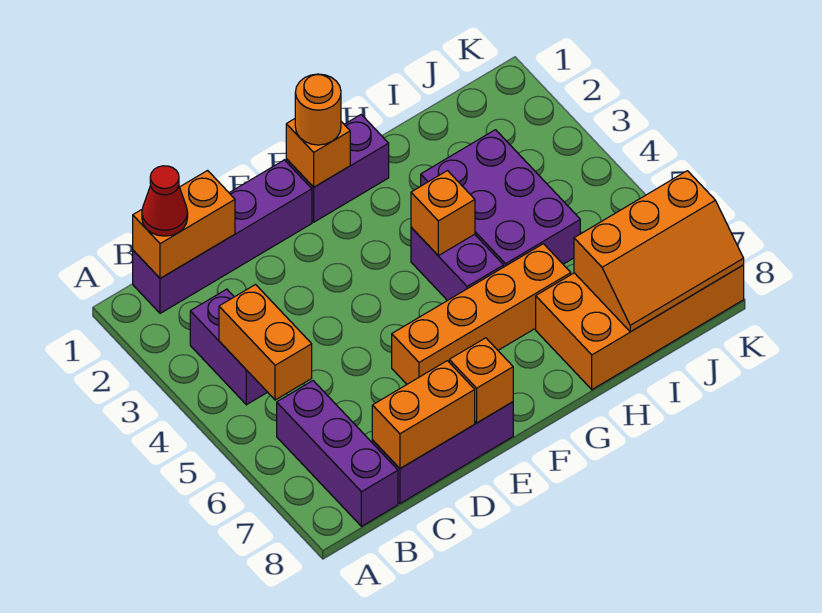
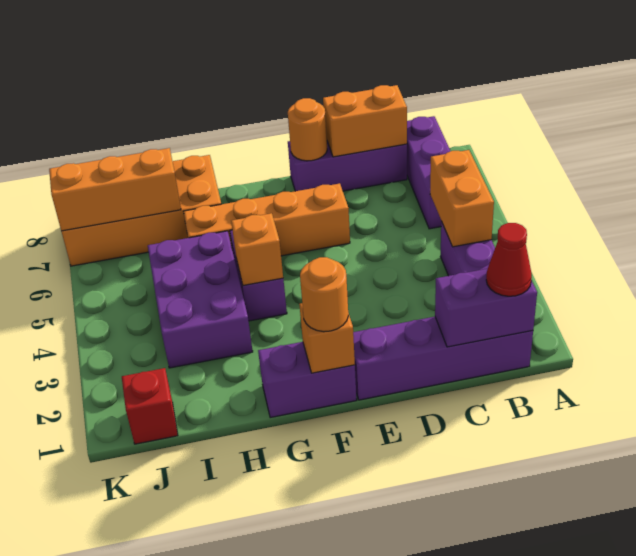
orange 1x2 brick [133,170,235,278] -> purple 1x2 brick [435,269,537,347]
orange 1x1 brick [449,338,513,423] -> orange 1x1 round brick [288,98,327,161]
none -> red 1x1 brick [122,368,178,444]

